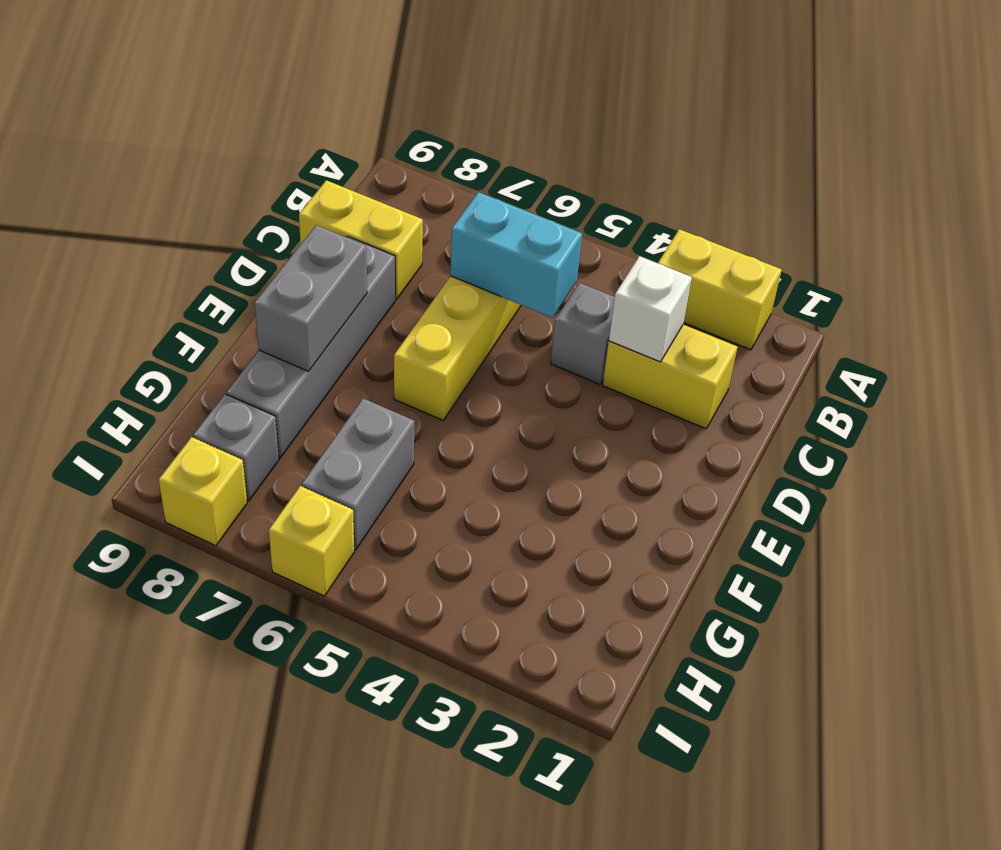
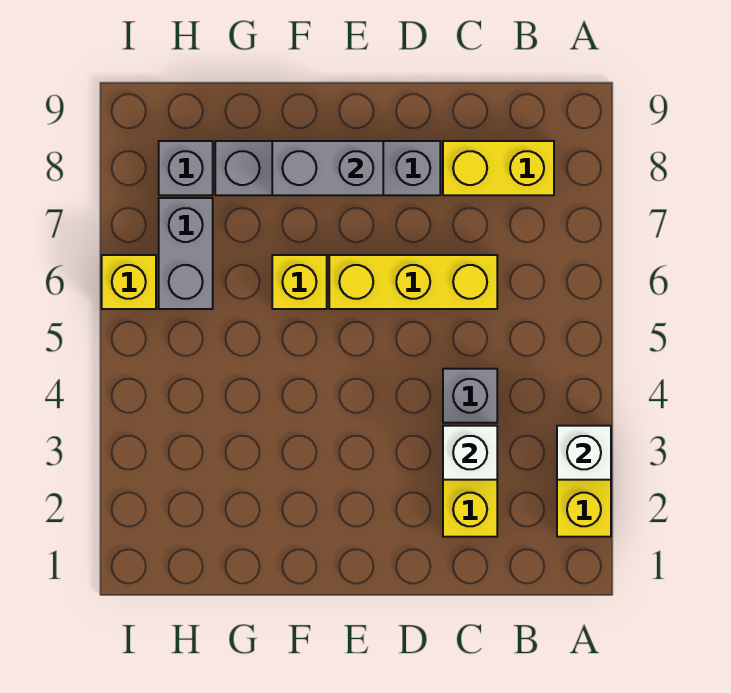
none -> white 1x1 brick [557,426,611,480]
cyan 1x2 brick [450,192,582,318] -> none
yellow 1x2 brick [299,180,423,300] -> yellow 1x2 brick turned to [443,141,554,195]
grey 1x2 brick [302,398,414,550] -> grey 1x2 brick turned to [159,198,213,309]
yellow 1x1 brick [159,437,247,546] -> yellow 1x1 brick moved to [272,255,327,309]

